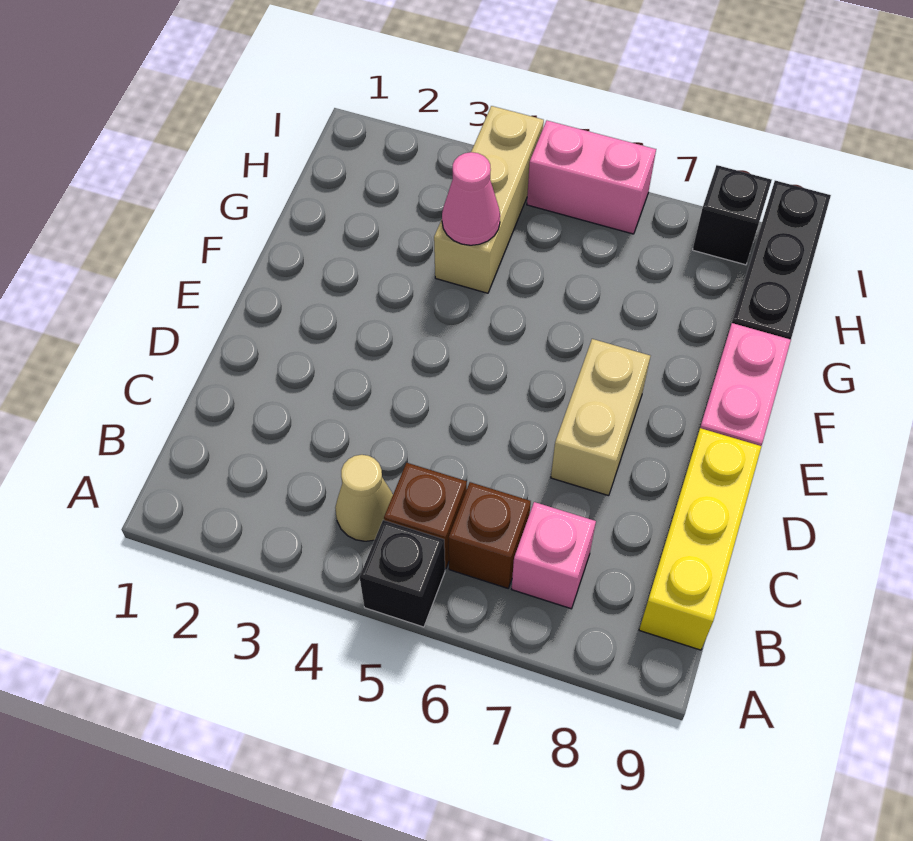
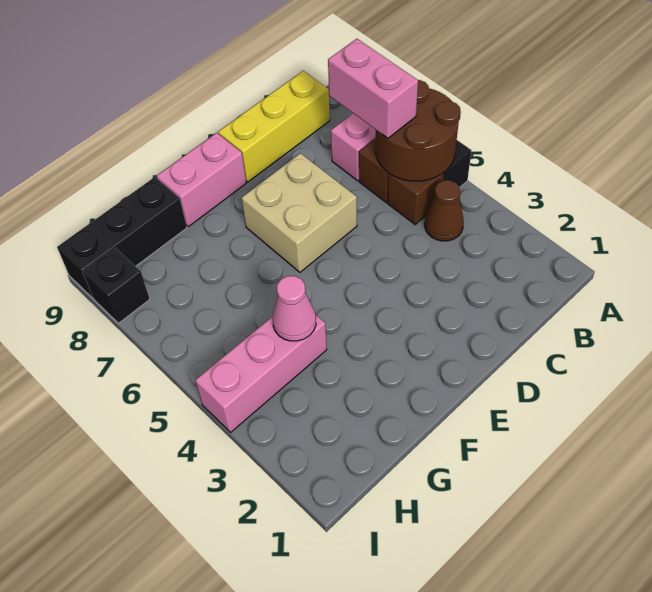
none -> brown 2x2 round brick [376,80,461,181]
tan 1x1 cone [335,455,393,541] -> brown 1x1 cone [425,180,464,241]
tan 1x2 brick [551,339,650,496] -> tan 2x2 brick [242,153,357,272]
tan 1x3 brick [434,106,544,293] -> pink 1x3 brick [195,315,327,432]
pink 1x2 brick [527,121,656,234] -> pink 1x2 brick moved to [328,39,418,138]

